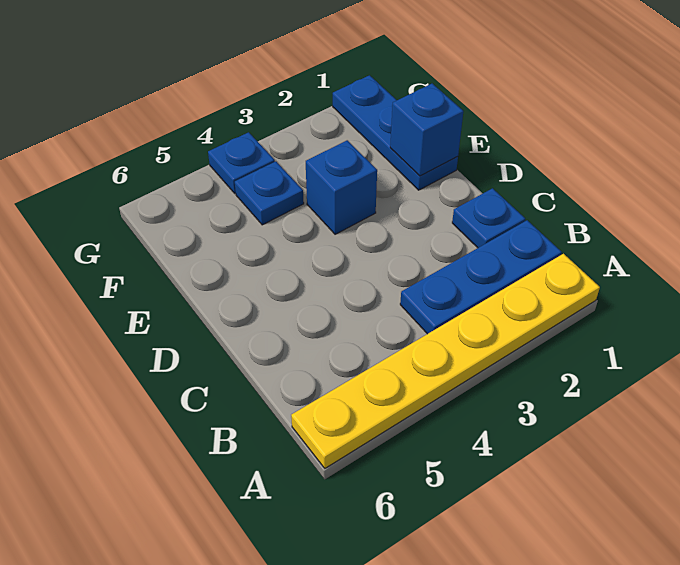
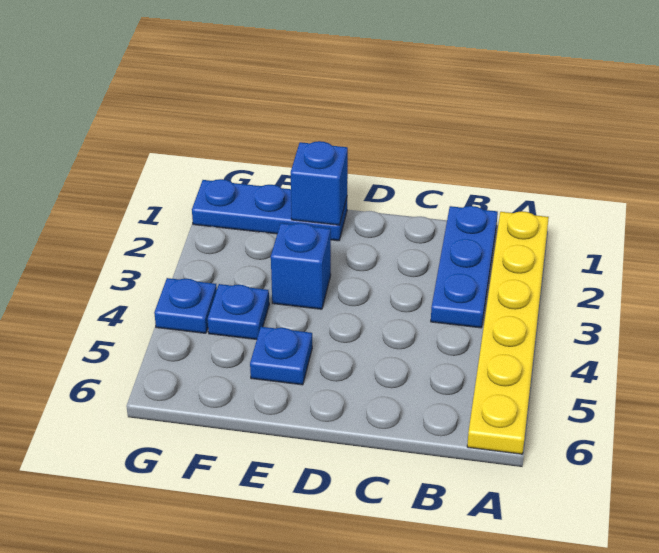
blue 1x1 plate [452,188,525,248] -> blue 1x1 plate moved to [250,327,312,385]

